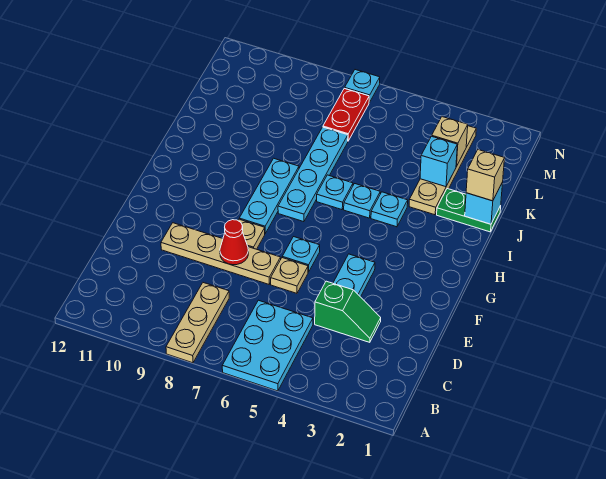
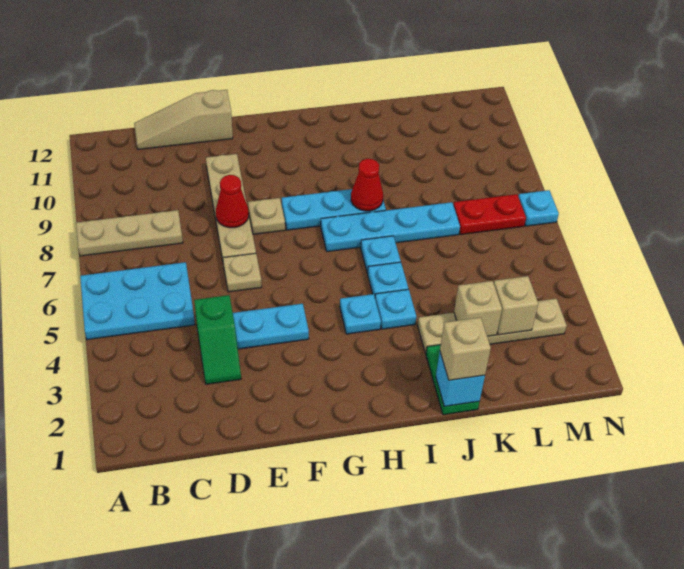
none -> tan 1x3 slope [134,90,233,149]
cyan 1x1 plate [282,237,320,272] -> cyan 1x1 plate moved to [340,294,381,334]
none -> red 1x1 cone [351,159,383,211]
cyan 1x1 brick [420,136,457,187] -> tan 1x1 brick [454,281,502,337]

